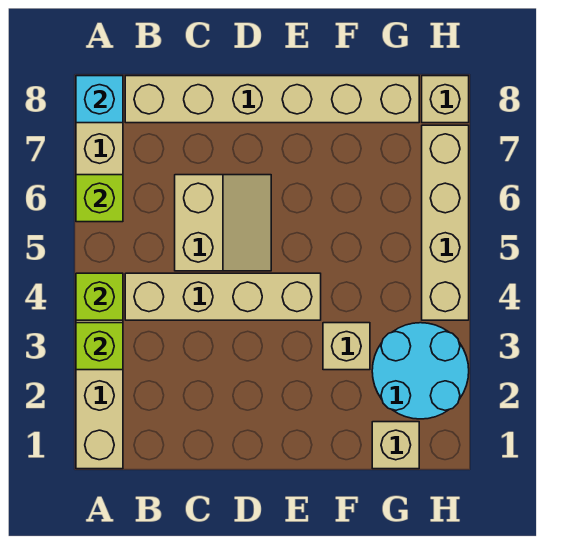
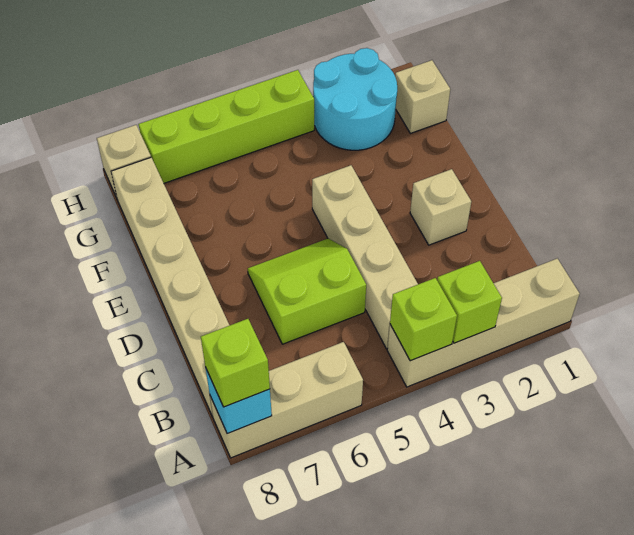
lime 1x1 brick [76,175,123,222] -> lime 1x1 brick moved to [201,319,270,407]
tan 2x2 slope [175,175,271,271] -> lime 2x2 slope [248,238,366,344]
tan 1x1 brick [323,323,370,370] -> tan 1x1 brick moved to [410,169,471,245]
tan 1x4 brick [422,125,469,320] -> lime 1x4 brick [138,70,314,183]

